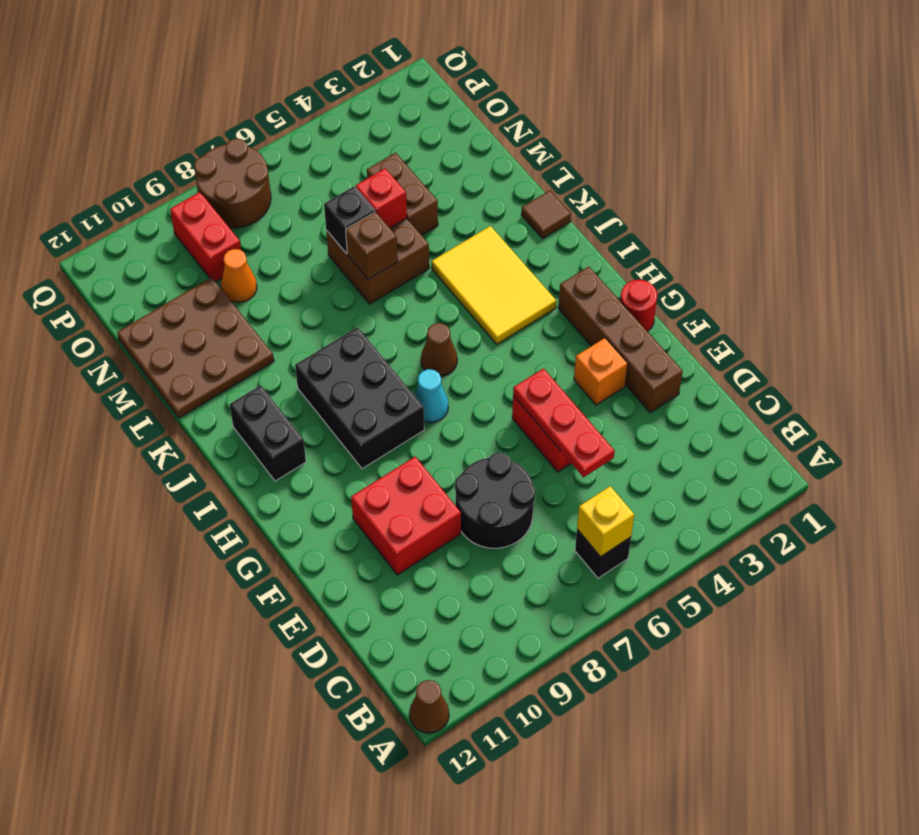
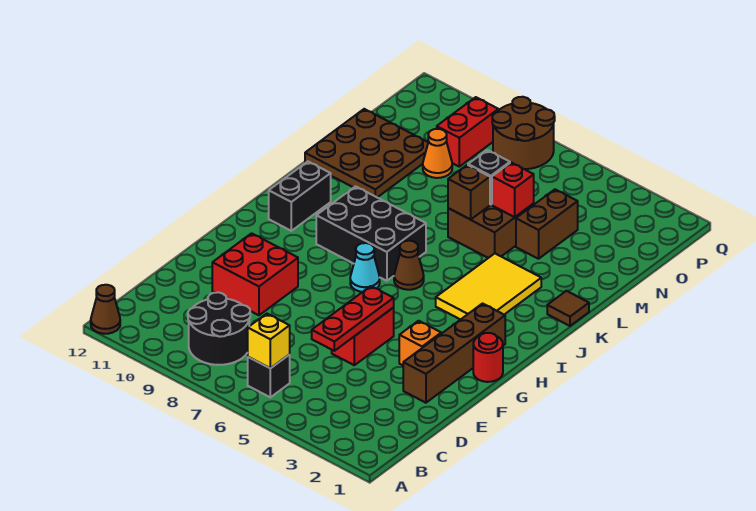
black 2x2 round brick [455,453,535,548] -> black 2x2 round brick moved to [188,292,250,365]
black 2x3 brick [295,327,424,469] -> black 2x3 brick turned to [316,186,426,281]

